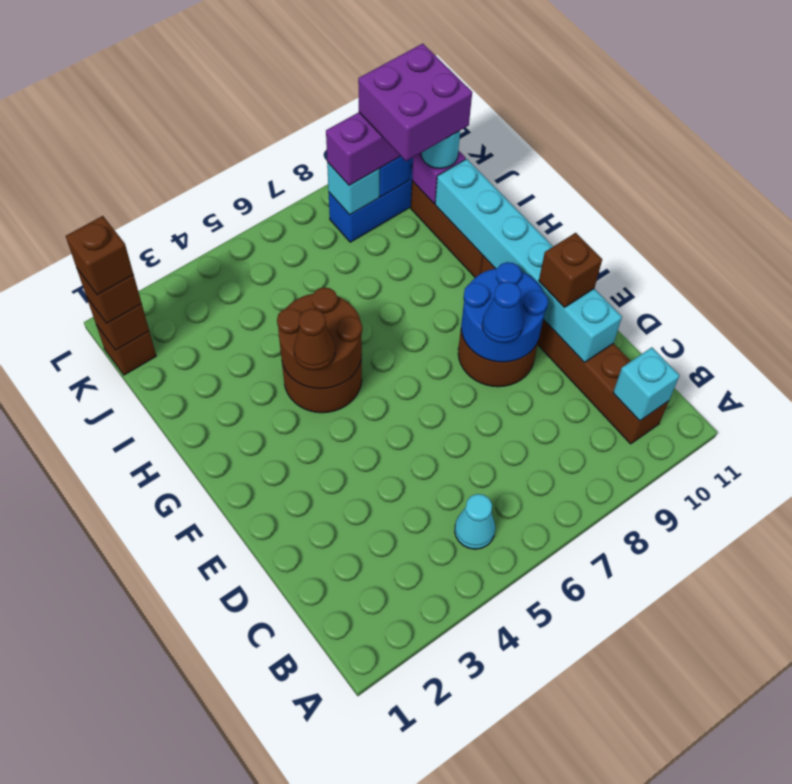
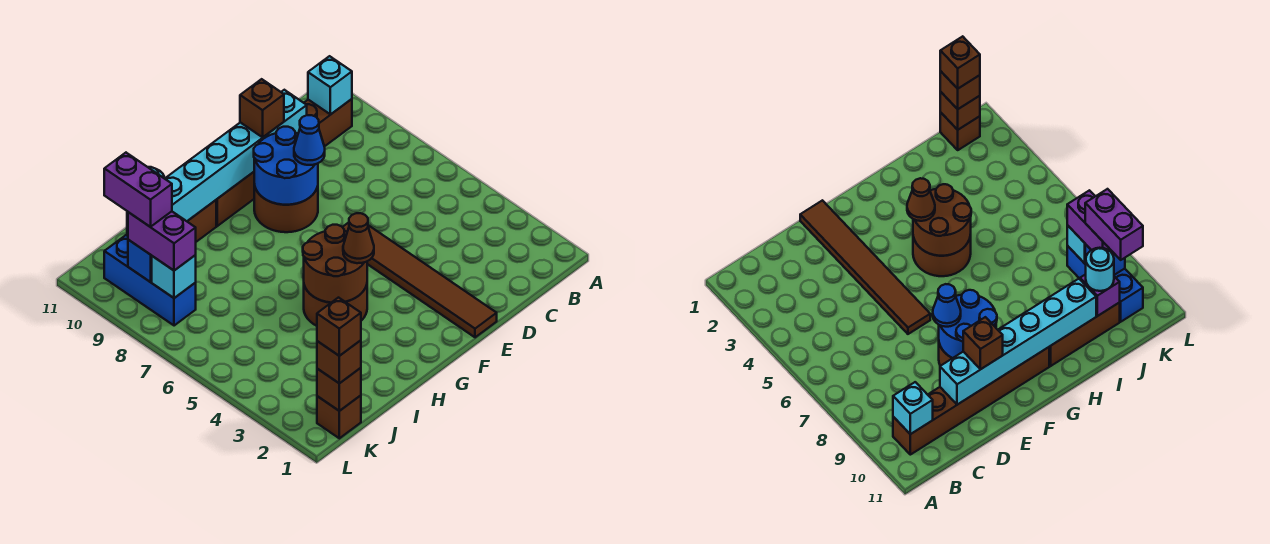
cyan 1x1 cone [455,494,495,549] -> none
none -> brown 1x6 tile [343,222,497,337]
purple 2x2 brick [358,44,472,161] -> purple 1x2 brick [104,153,172,227]

